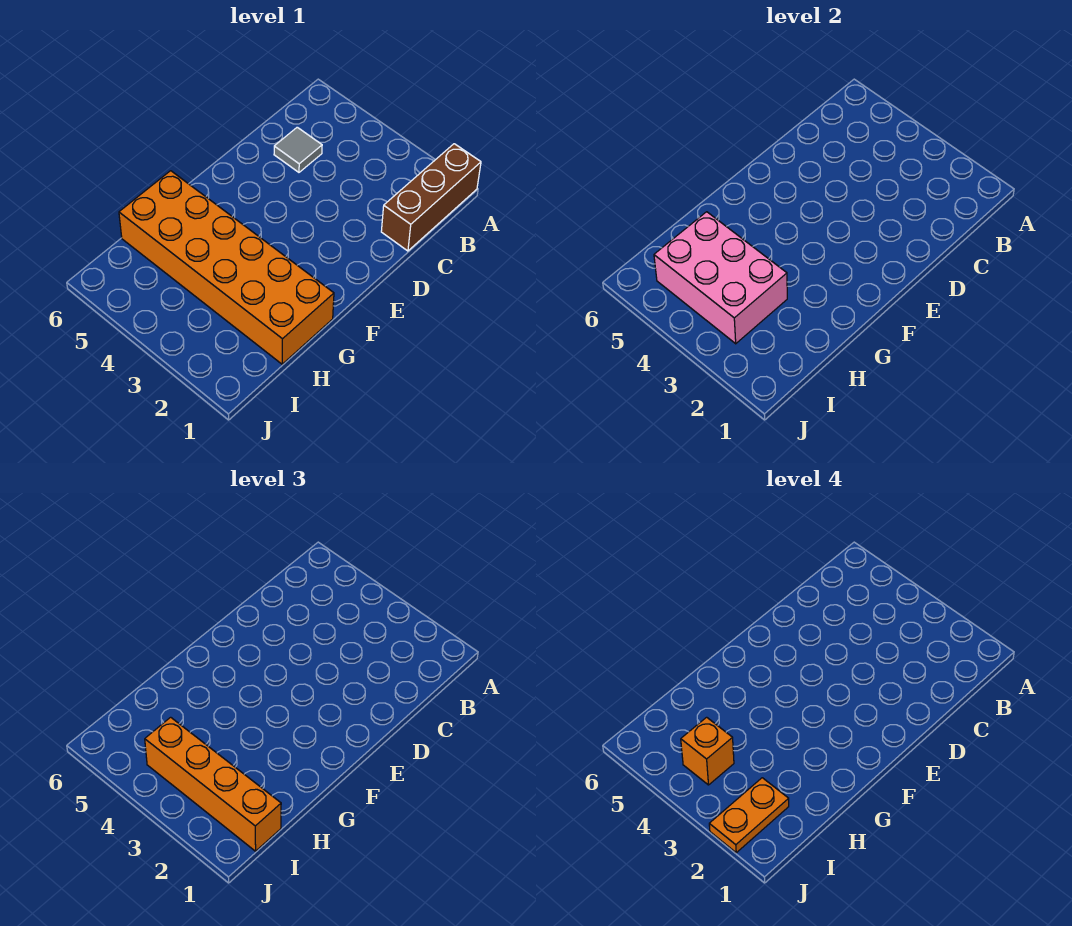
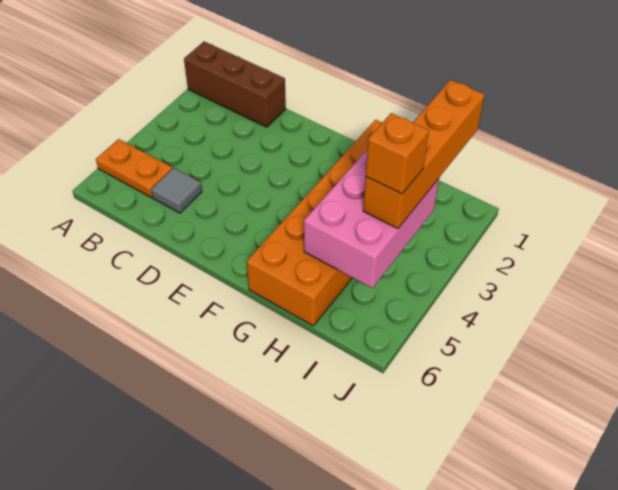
orange 1x2 plate [709,778,789,853] -> orange 1x2 plate moved to [96,139,172,198]

